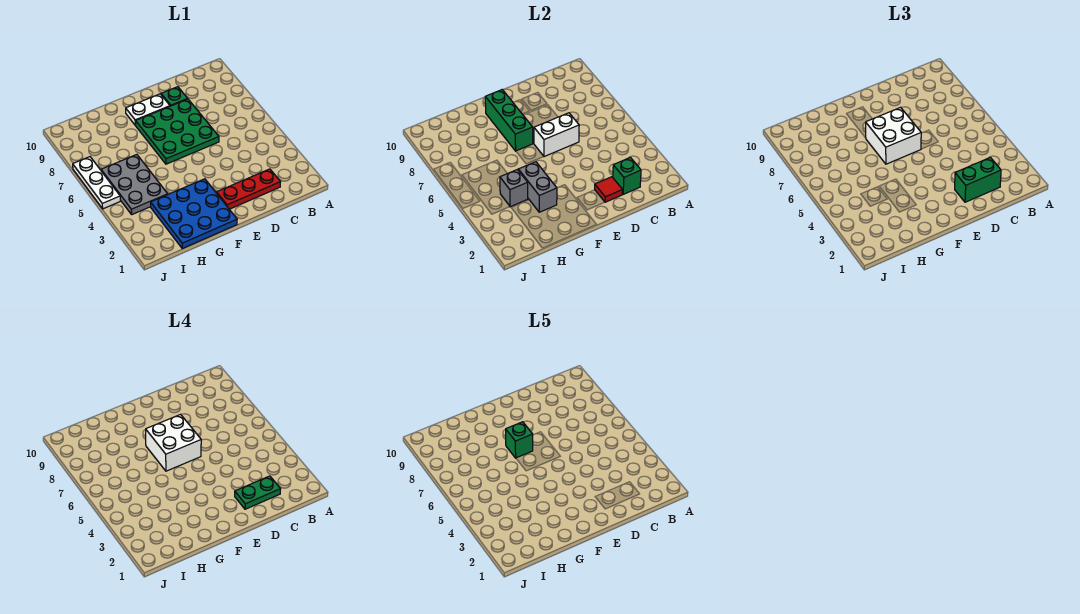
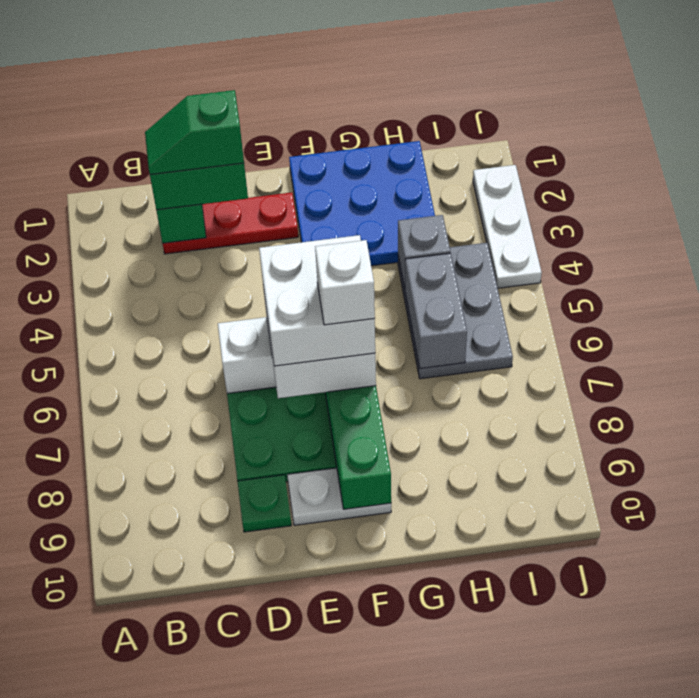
green 1x2 plate [235,476,280,509] -> green 1x2 slope [145,90,244,174]
red 1x1 tile [595,177,622,202] -> none
green 1x1 brick [506,422,533,458] -> white 1x1 brick [315,240,375,325]
grey 1x2 brick [518,162,557,212] -> grey 1x2 brick moved to [405,253,467,369]
white 1x3 plate [73,157,120,209] -> white 1x3 plate moved to [473,165,542,288]

